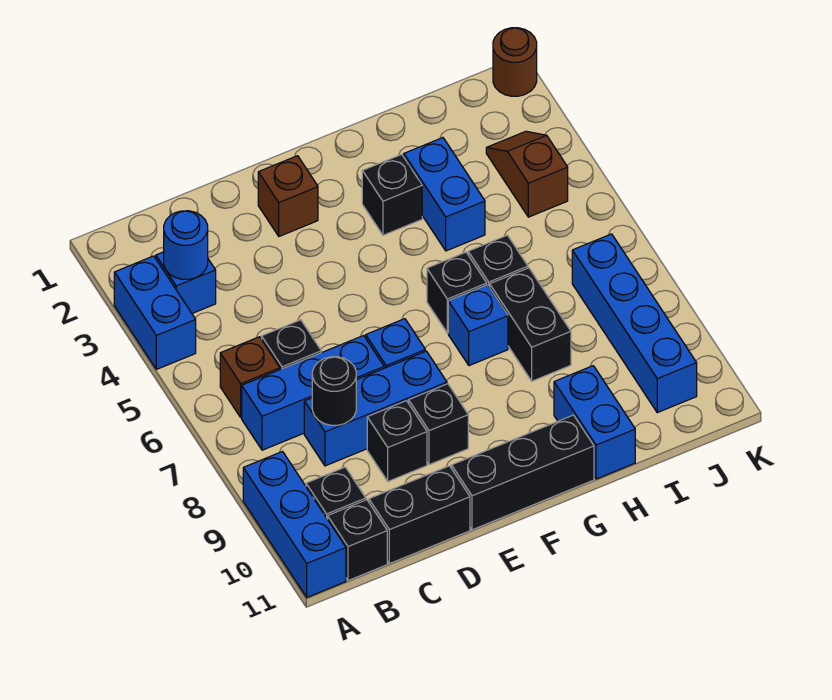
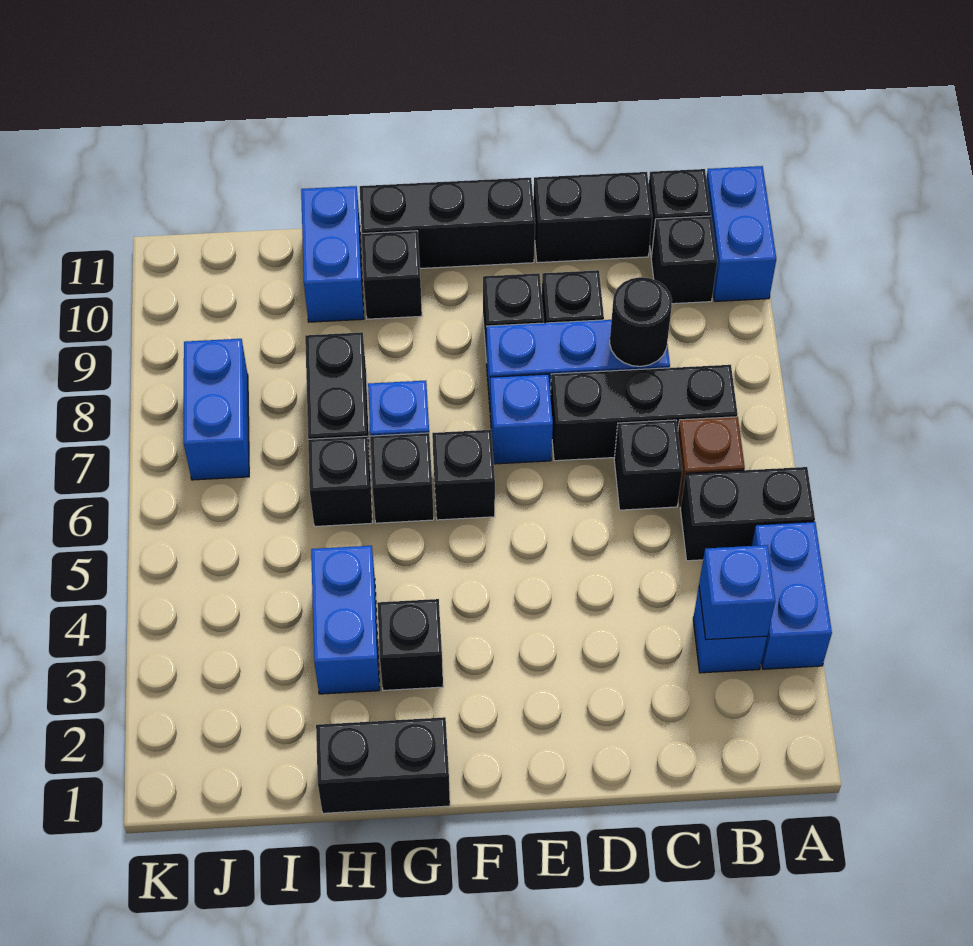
none -> black 1x2 brick [681,467,815,561]
blue 1x3 brick [243,452,346,597] -> blue 1x2 brick [706,166,776,301]
blue 1x1 round brick [164,211,208,279] -> blue 1x1 brick [699,545,775,640]
blue 1x3 brick [242,336,384,450] -> black 1x3 brick [550,365,738,461]
brown 1x1 brick [258,156,318,236] -> none
none -> black 1x1 brick [432,430,495,520]
none -> black 1x2 brick [316,717,450,813]
none -> black 1x1 brick [362,231,422,319]
brown 1x2 slope [486,131,568,217] -> none
blue 1x4 brick [572,234,697,413] -> blue 1x2 brick [184,339,249,480]
brown 1x1 round brick [493,28,537,96] -> none

